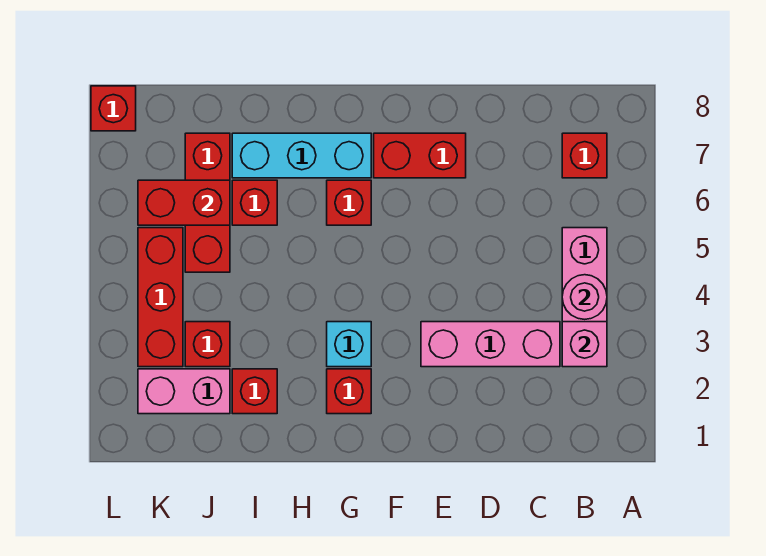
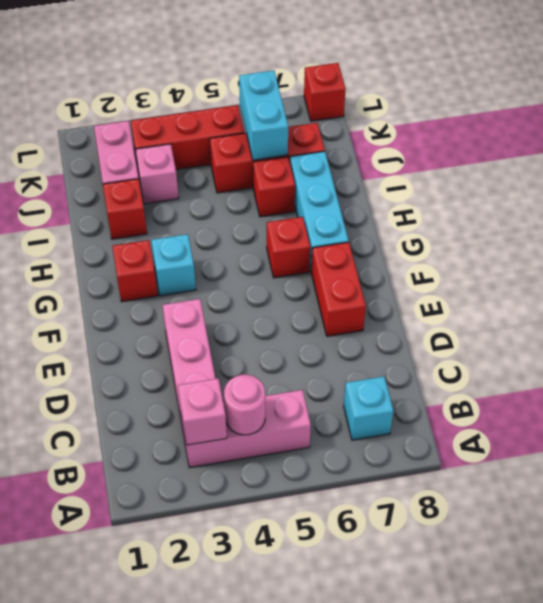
red 1x1 brick [562,133,607,178] -> cyan 1x1 brick [344,377,393,440]
red 1x1 brick [185,322,230,367] -> pink 1x1 brick [136,144,179,204]
red 1x2 brick [138,180,230,225] -> cyan 1x2 brick [239,70,288,160]

